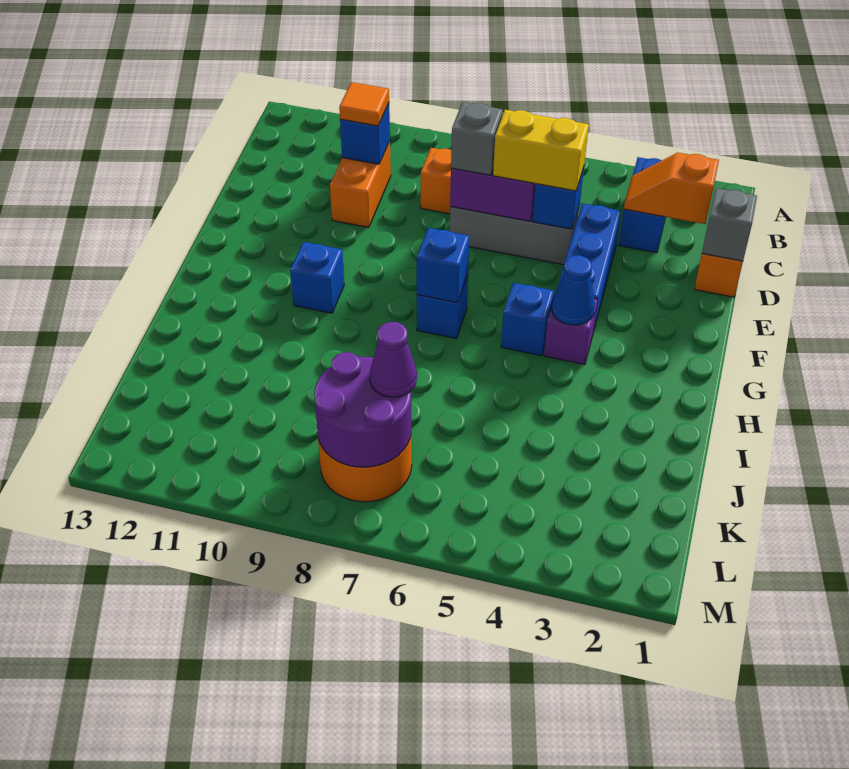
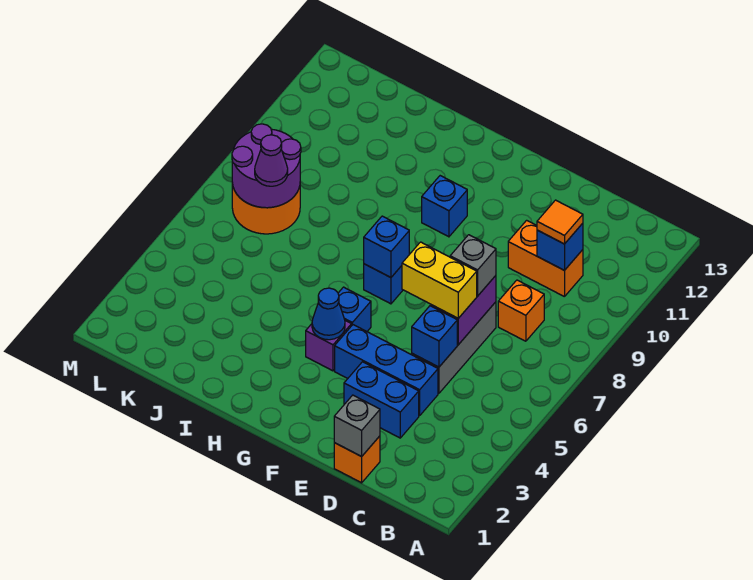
blue 1x2 brick [619,157,666,253] -> blue 1x2 brick moved to [344,362,419,438]
orange 1x2 slope [624,153,719,224] -> none
yellow 1x2 brick [493,110,589,191] -> yellow 1x2 brick turned to [402,242,477,318]

